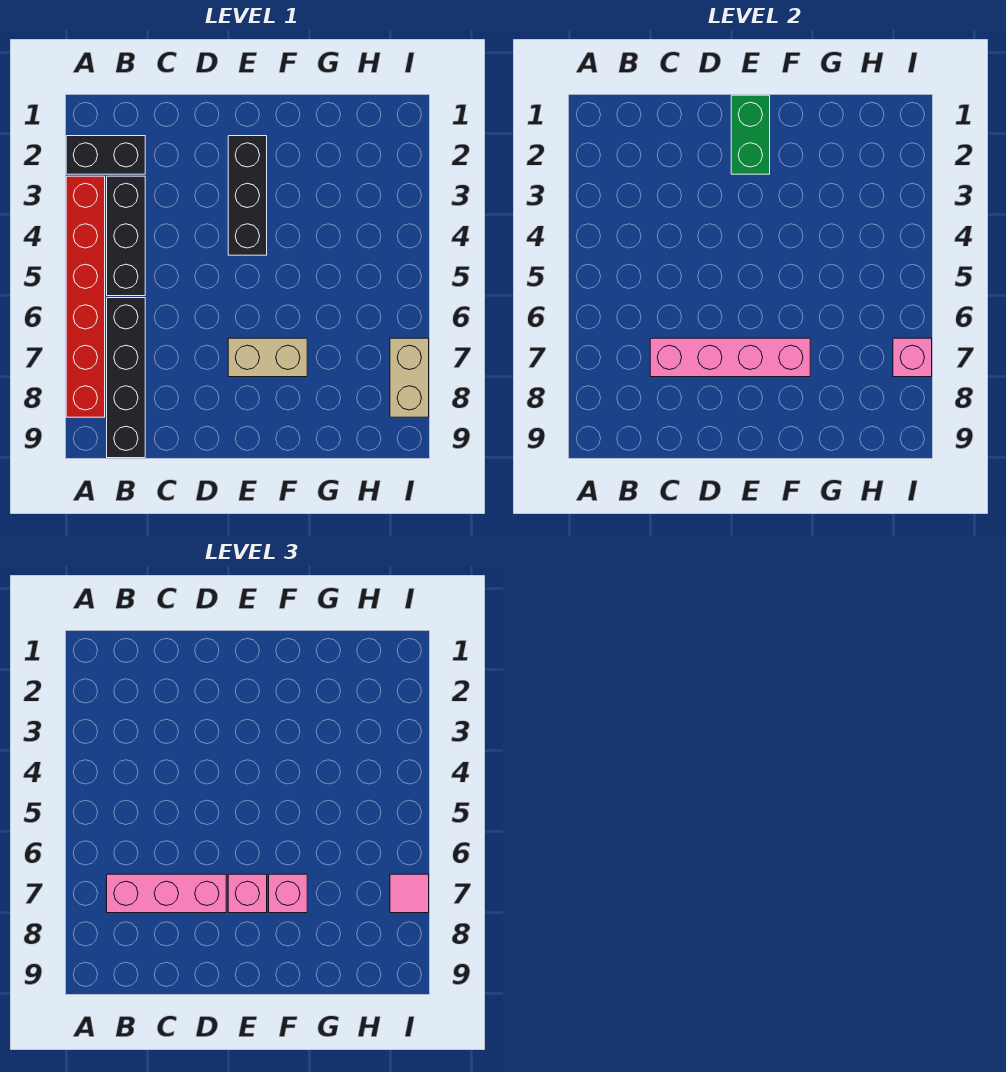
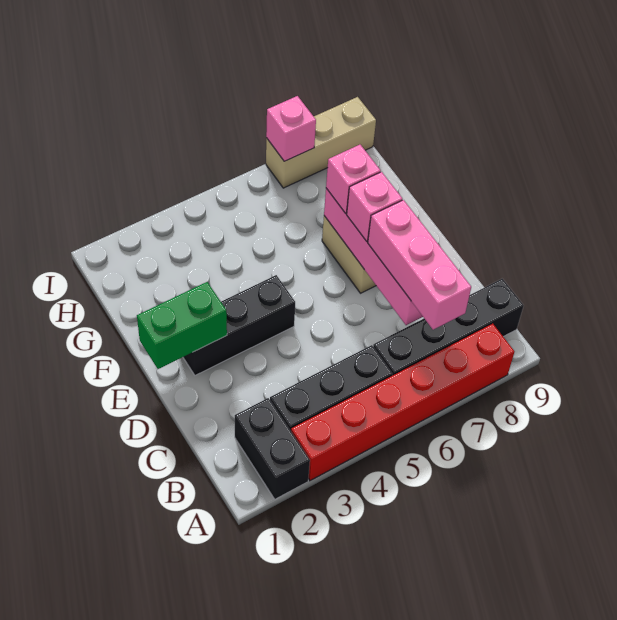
tan 1x2 brick [390,338,429,417] -> tan 1x3 brick [266,97,376,188]
pink 1x1 tile [390,874,429,913] -> none

